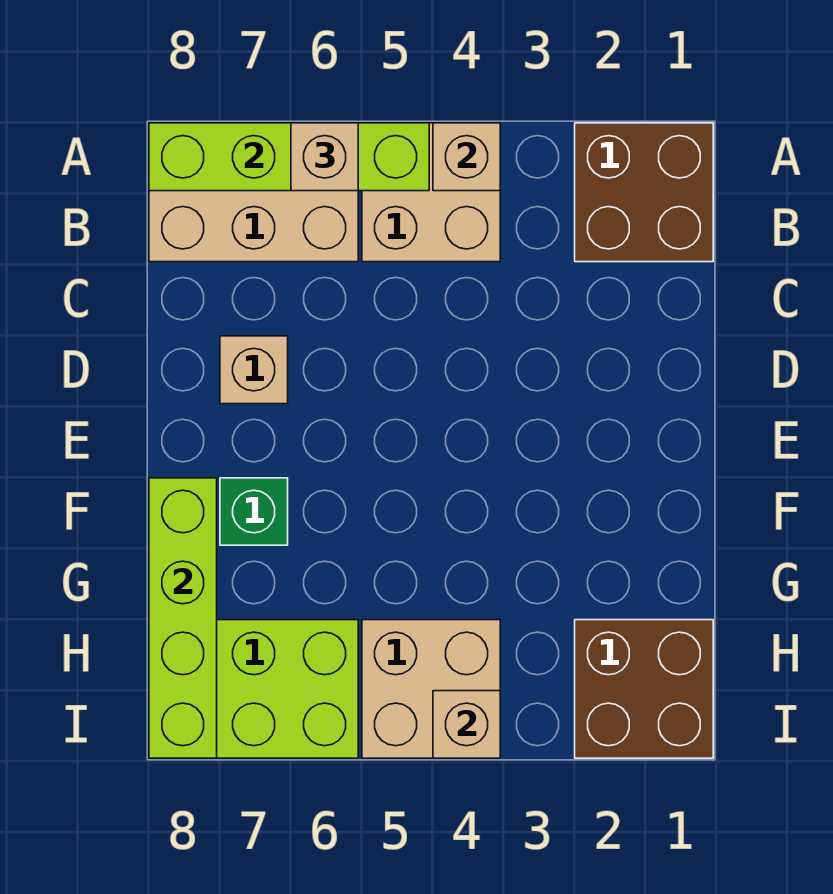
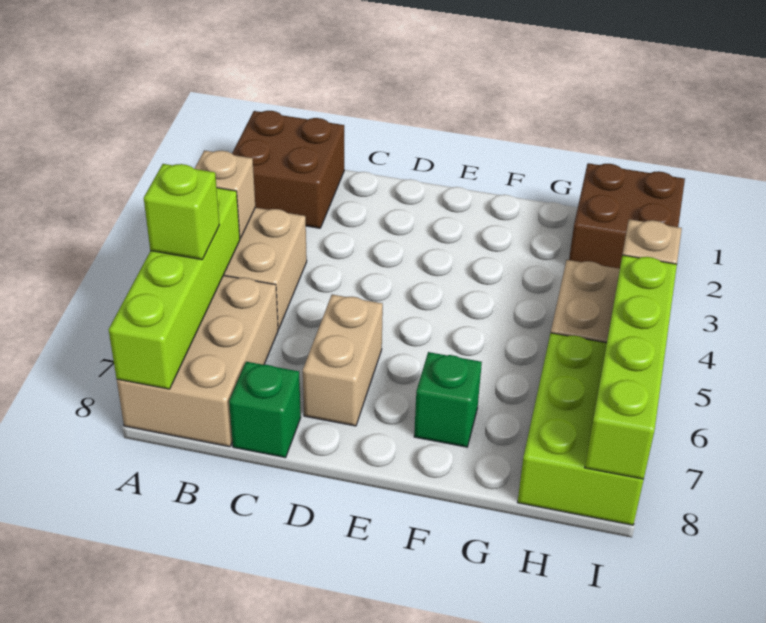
tan 1x1 brick [291,123,358,191] -> lime 1x1 brick [144,164,219,260]
none -> green 1x1 brick [229,362,301,458]
tan 1x1 brick [220,336,288,404] -> tan 1x2 brick [303,295,383,426]
lime 1x4 brick [149,478,217,758] -> lime 1x4 brick turned to [585,255,677,479]

